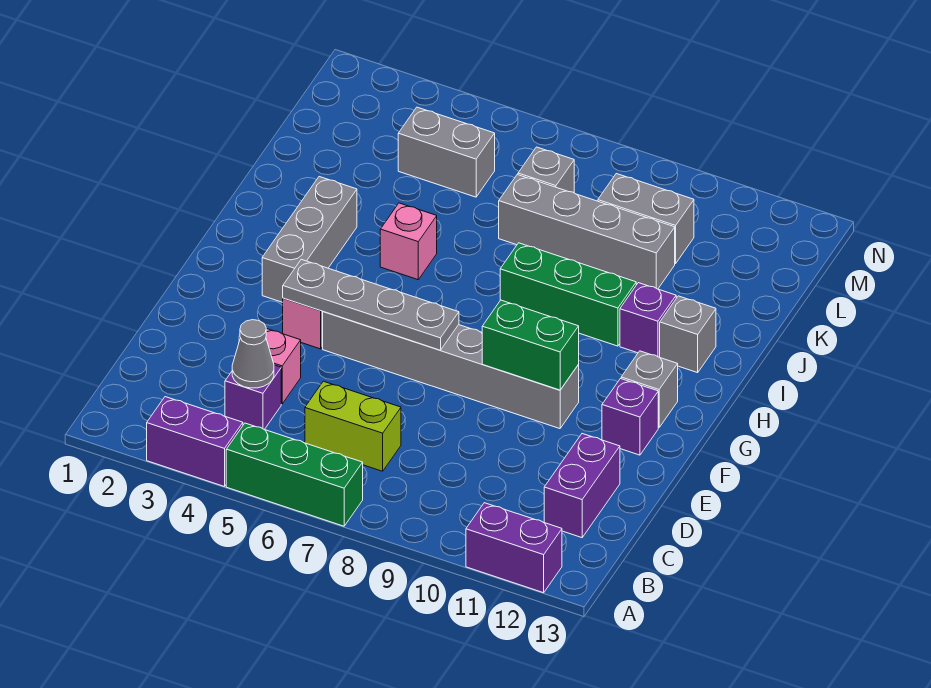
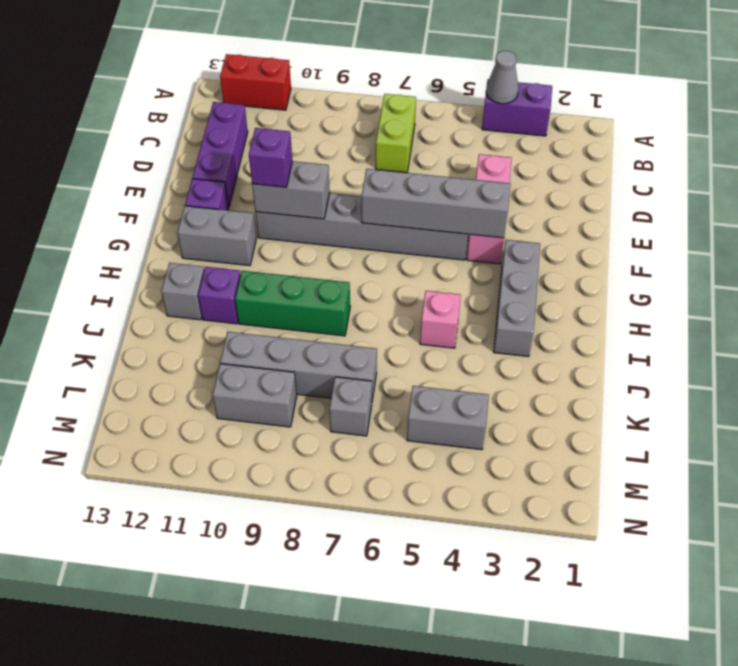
green 1x3 brick [226,423,363,526] -> none
purple 1x2 brick [466,503,562,593] -> red 1x2 brick [220,54,291,110]
purple 1x1 brick [225,365,281,430] -> purple 1x1 brick moved to [249,128,292,187]
grey 1x1 cone [232,320,274,388] -> grey 1x1 cone moved to [486,51,519,104]
lime 1x2 brick [305,381,401,471] -> lime 1x2 brick turned to [376,94,416,173]
purple 1x2 brick [544,434,620,538] -> purple 1x3 brick [193,102,248,206]
grey 1x4 plate [283,259,459,350] -> grey 1x4 brick [362,169,510,238]
green 1x2 brick [482,300,579,390] -> grey 1x2 brick [252,161,330,219]
grey 1x1 brick [621,351,678,428] -> grey 1x2 brick [177,206,256,266]

